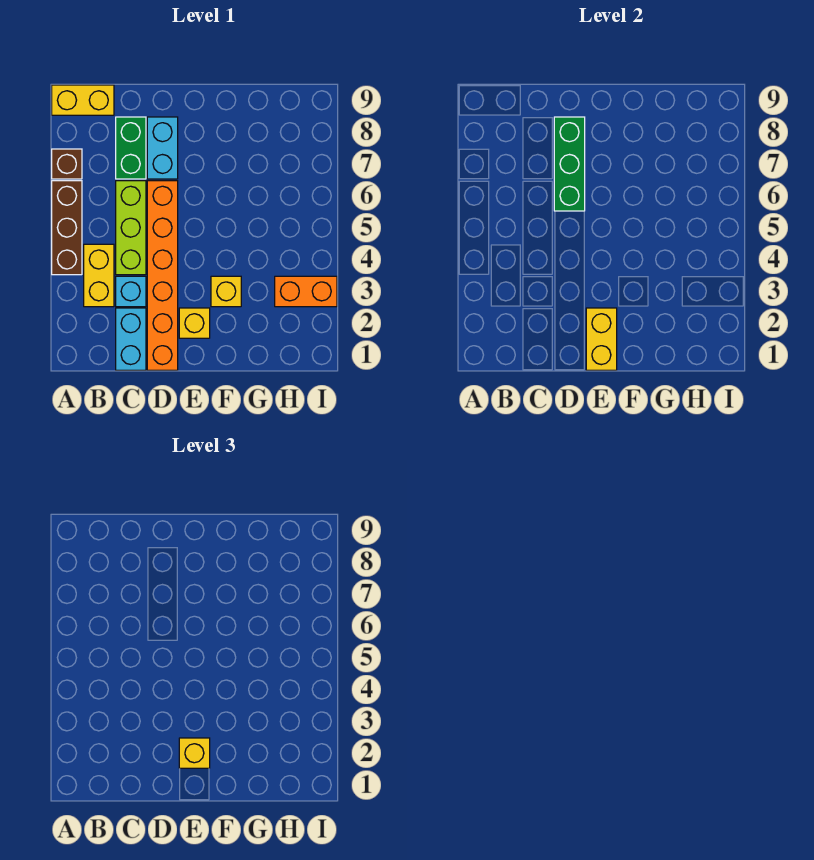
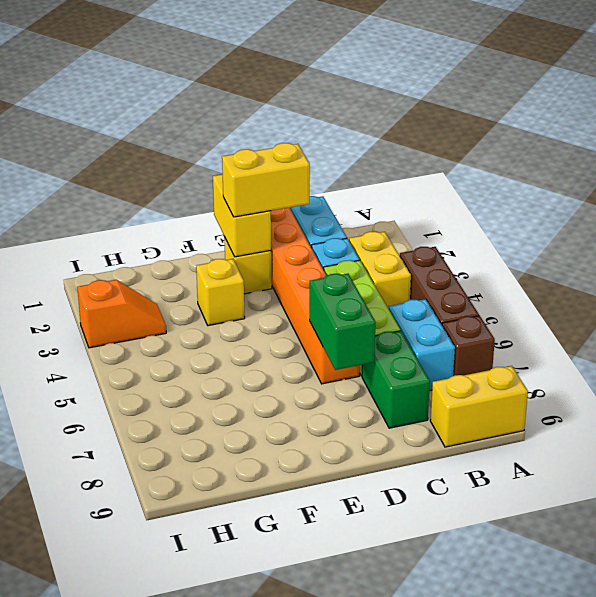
green 1x3 brick [554,117,585,211] -> green 1x2 brick [310,274,375,370]
cyan 1x2 brick [147,117,178,179] -> cyan 1x2 brick moved to [389,299,455,391]
yellow 1x1 brick [179,738,210,768] -> yellow 1x2 brick [222,143,310,217]
orange 1x2 brick [275,276,337,307] -> orange 1x2 slope [77,280,166,348]

